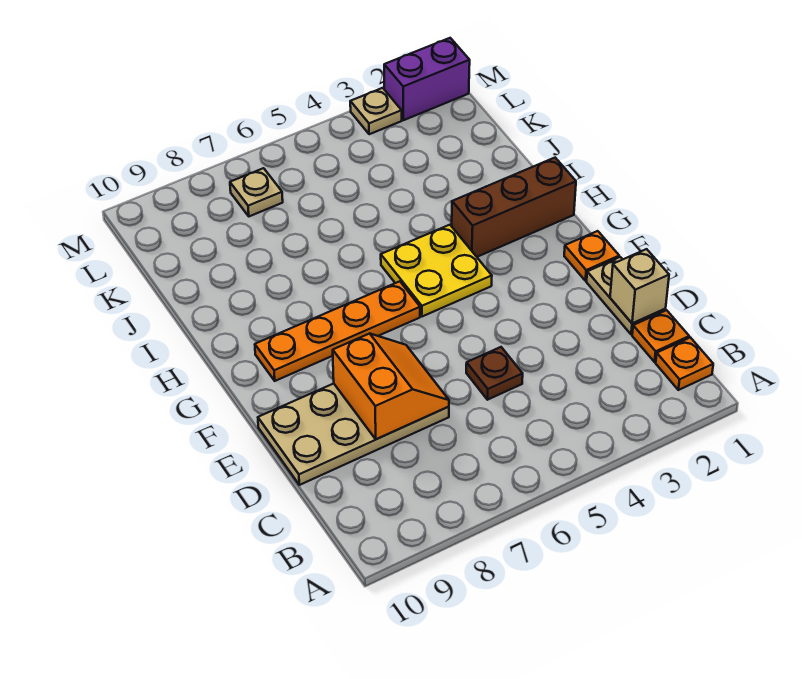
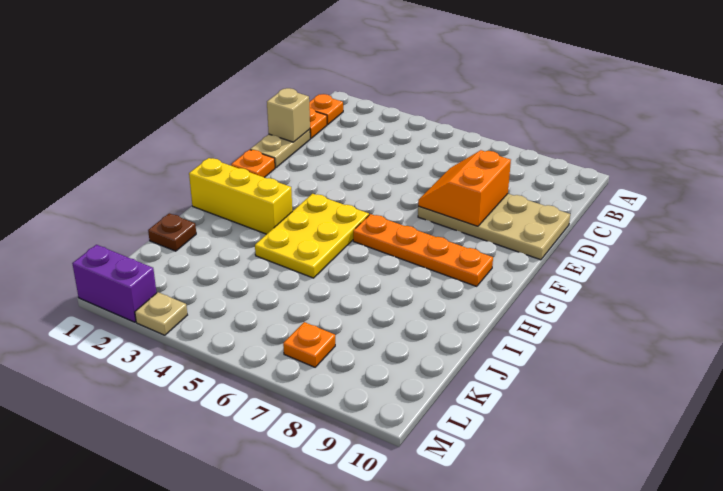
brown 1x1 plate [466,347,523,400] -> brown 1x1 plate moved to [148,213,196,251]
yellow 2x2 plate [381,225,492,317] -> yellow 2x3 plate [255,194,369,278]
brown 1x3 brick [452,158,576,257] -> yellow 1x3 brick [189,158,292,234]
tan 1x1 plate [230,168,283,216] -> orange 1x1 plate [283,322,335,367]

